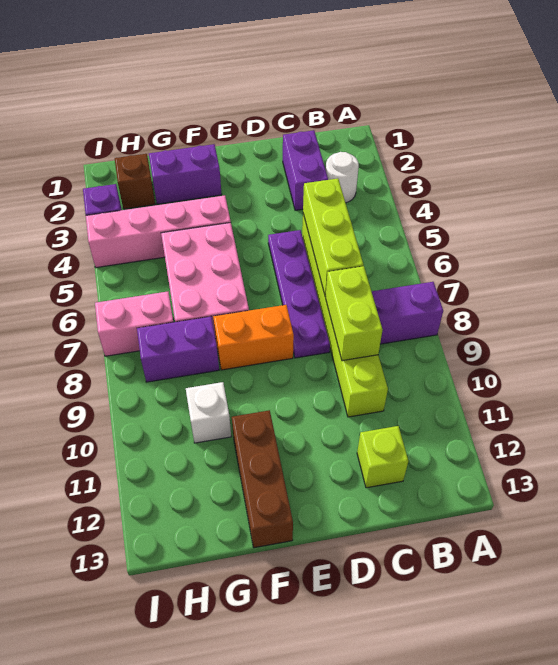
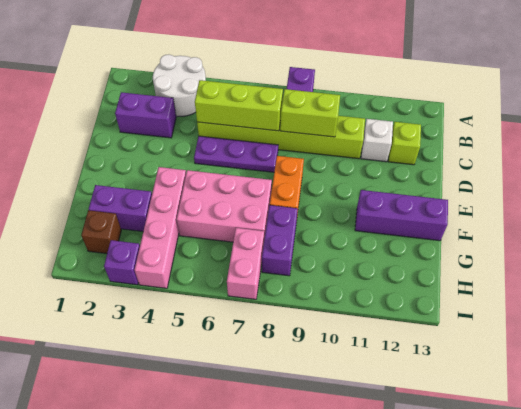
white 1x1 round brick [326,152,359,203] -> white 2x2 round brick [153,55,206,116]
purple 1x4 plate [268,230,330,358] -> purple 1x3 plate [194,136,278,172]
purple 1x2 brick [149,144,222,204] -> purple 1x2 brick turned to [89,185,152,231]
brown 1x3 brick [232,410,293,548] -> purple 1x3 brick [355,190,448,241]
white 1x1 brick [186,382,231,443] -> white 1x1 brick moved to [361,119,393,162]

